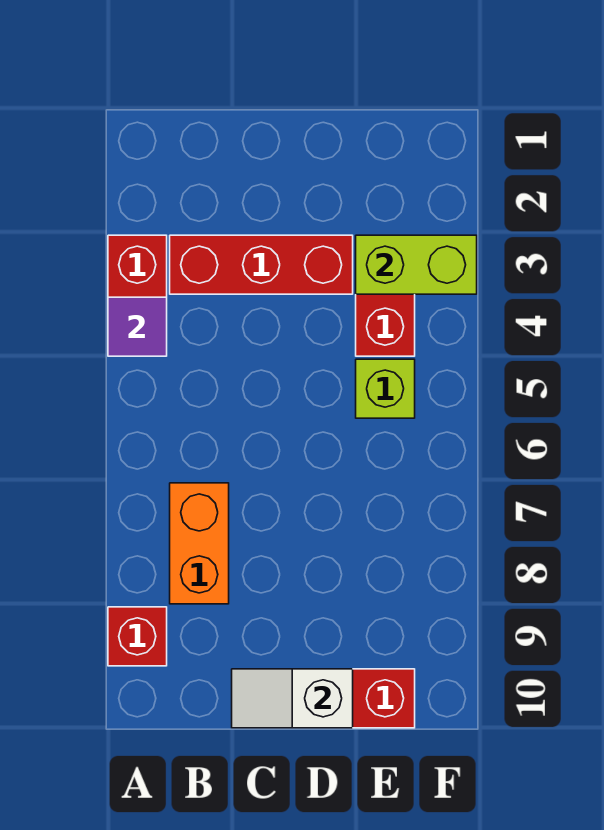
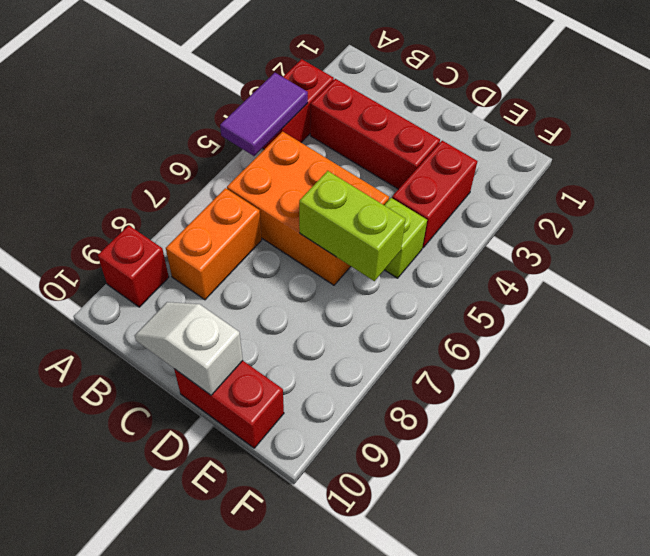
purple 1x1 tile [108,297,167,356] -> purple 1x2 tile [220,73,308,156]
none -> orange 2x3 brick [227,131,389,285]
lime 1x2 brick [356,235,477,294] -> lime 1x2 brick moved to [299,171,405,281]

